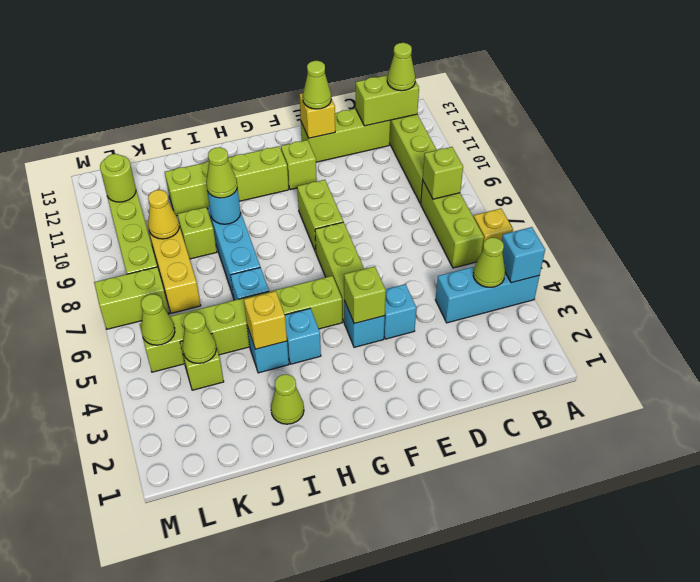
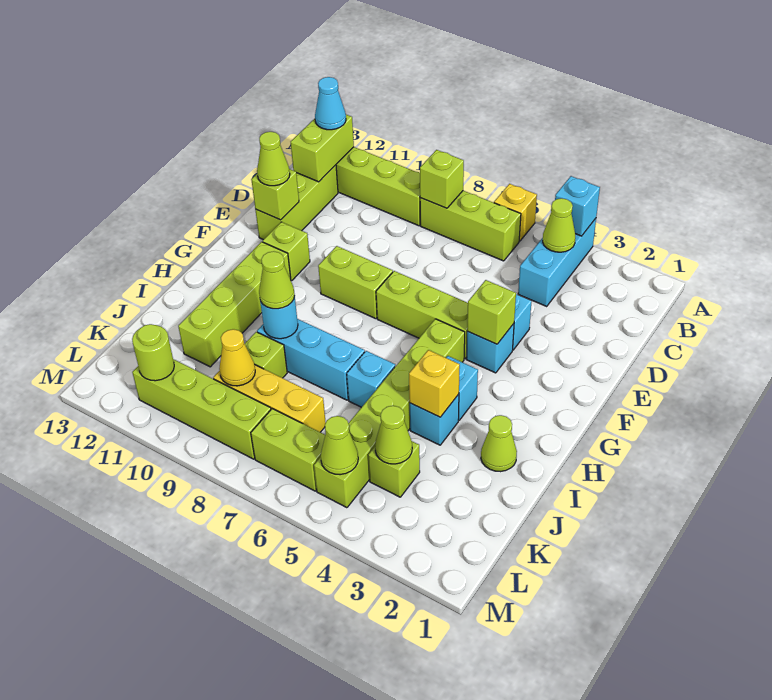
lime 1x1 cone [387,43,415,91] -> cyan 1x1 cone [315,77,346,130]
yellow 1x1 brick [300,93,335,138] -> lime 1x1 brick [251,169,299,220]
lime 1x2 brick [94,267,169,329] -> lime 1x2 brick turned to [251,409,325,491]

